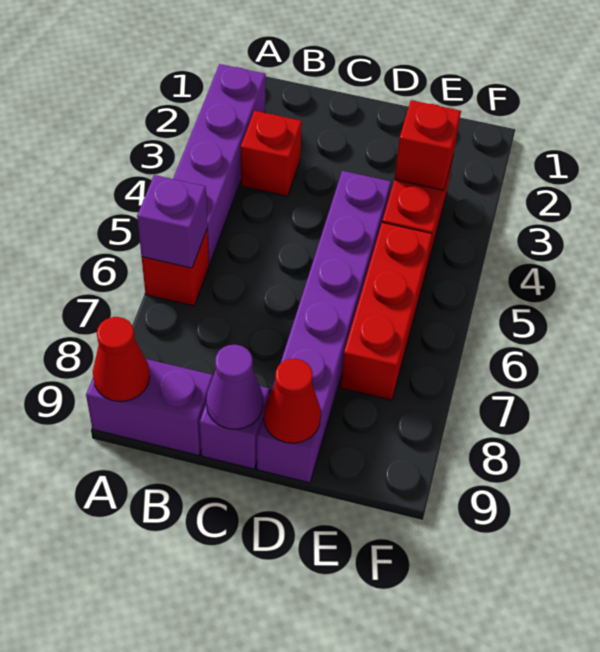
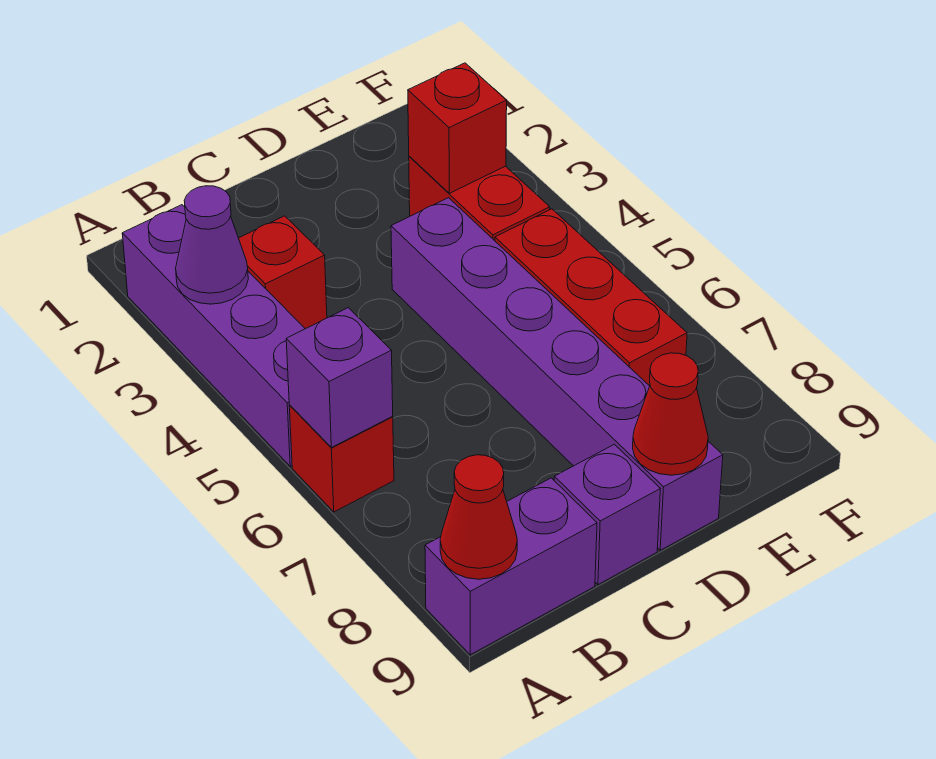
purple 1x1 cone [206,345,263,429] -> purple 1x1 cone moved to [176,186,248,304]

